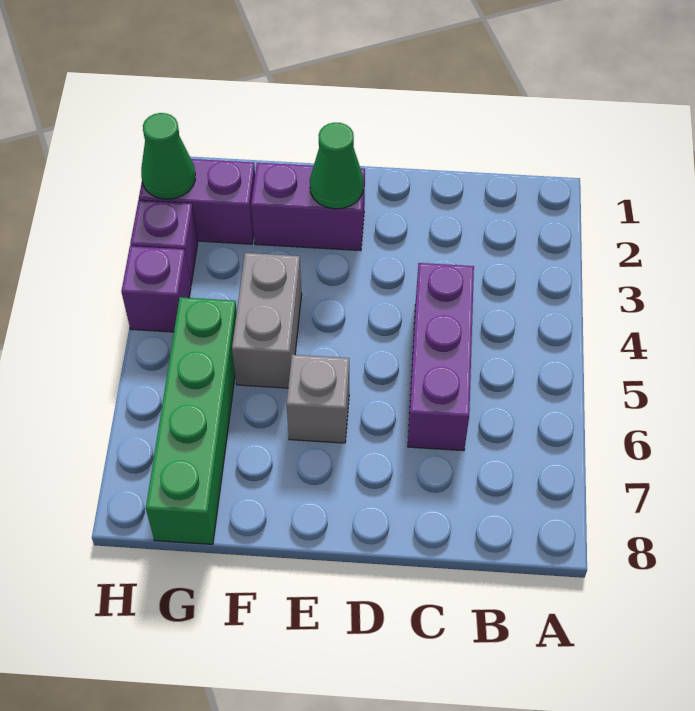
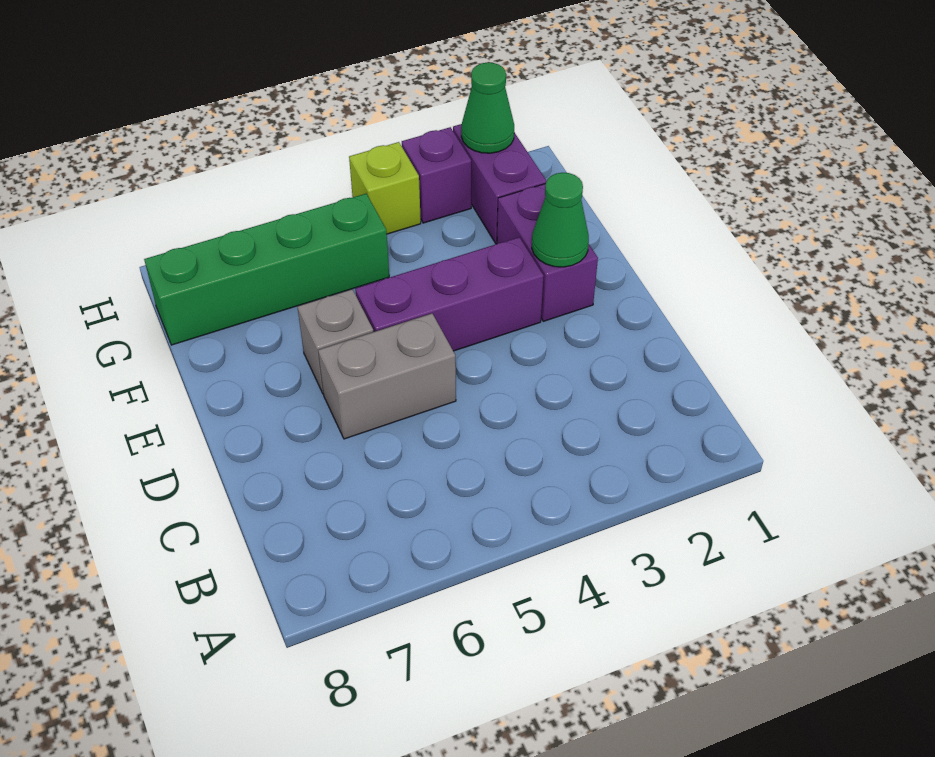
purple 1x3 brick [408,263,474,451] -> purple 1x3 brick moved to [355,237,544,351]
grey 1x2 brick [232,253,302,388] -> grey 1x2 brick moved to [318,313,456,439]
purple 1x1 brick [121,246,191,332] -> lime 1x1 brick [349,142,421,234]

